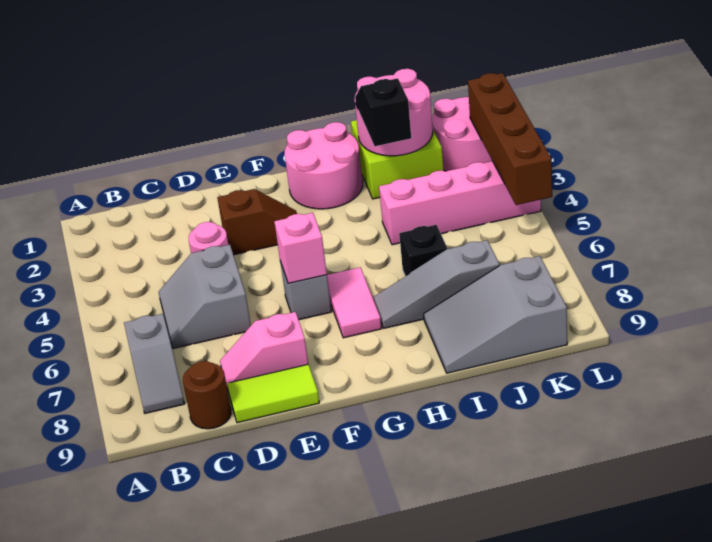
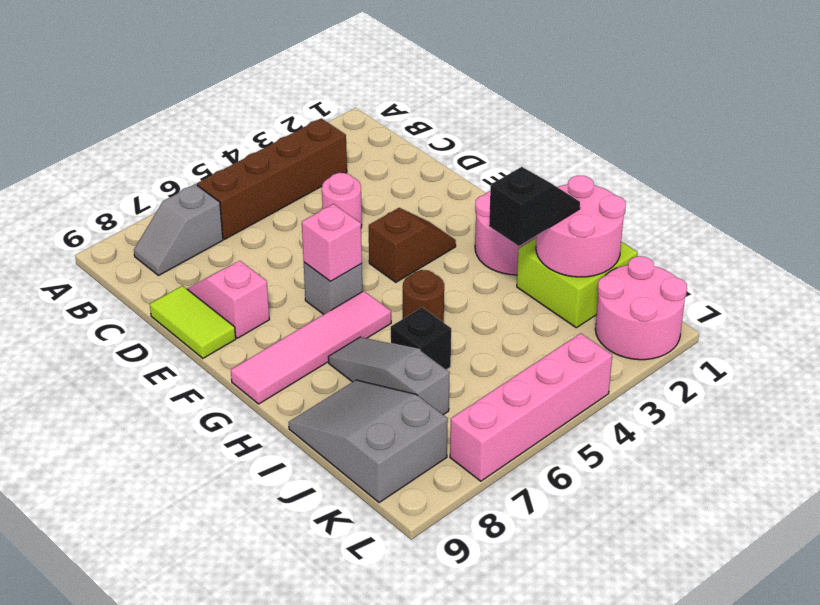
grey 2x2 slope [159,245,251,349] -> none
brown 1x1 round brick [183,361,231,429] -> brown 1x1 round brick moved to [403,270,444,322]
brown 1x2 slope [217,189,297,255] -> brown 1x2 slope turned to [369,208,456,282]
pink 1x2 tile [327,268,382,338] -> pink 1x4 tile [231,291,391,404]
pink 1x4 brick [379,161,541,245] -> pink 1x4 brick turned to [450,333,612,481]
brown 1x4 brick [468,73,552,205] -> brown 1x4 brick moved to [197,118,347,239]

